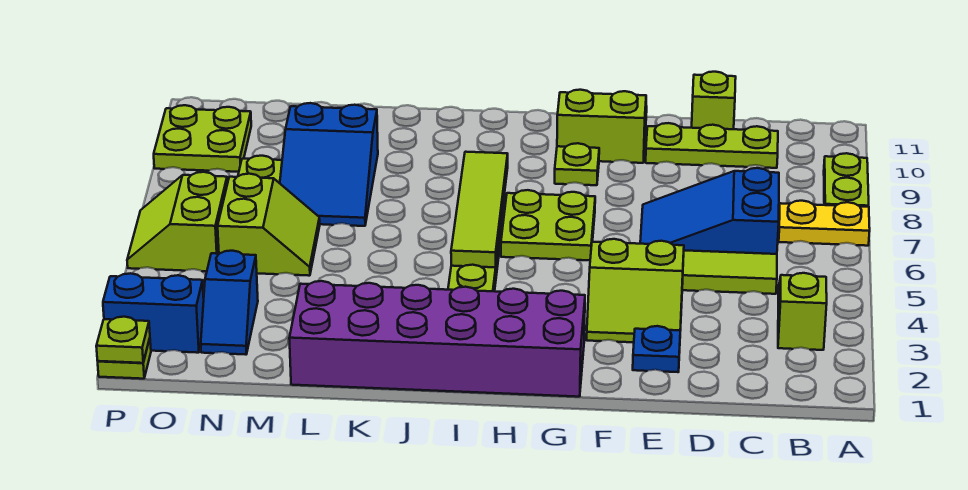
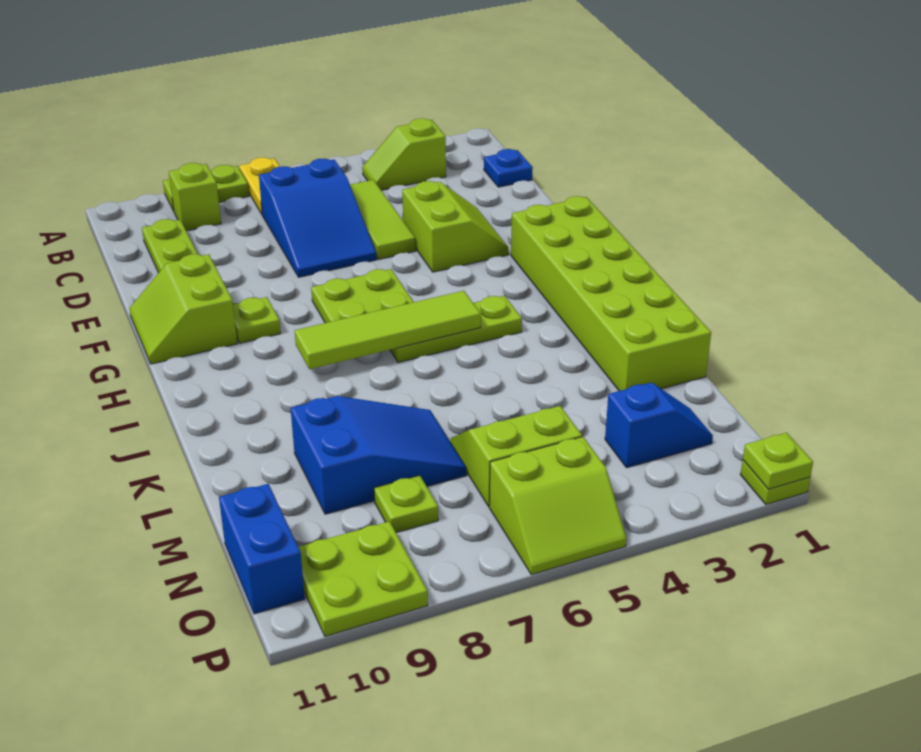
lime 1x1 brick [692,72,736,129] -> lime 1x1 brick moved to [169,163,221,231]
blue 1x1 plate [633,326,680,372] -> blue 1x1 plate moved to [484,149,533,187]
purple 2x6 brick [289,281,585,397] -> lime 2x6 brick [511,196,711,391]
blue 1x2 brick [103,273,204,353] -> blue 1x2 brick moved to [219,484,305,614]

